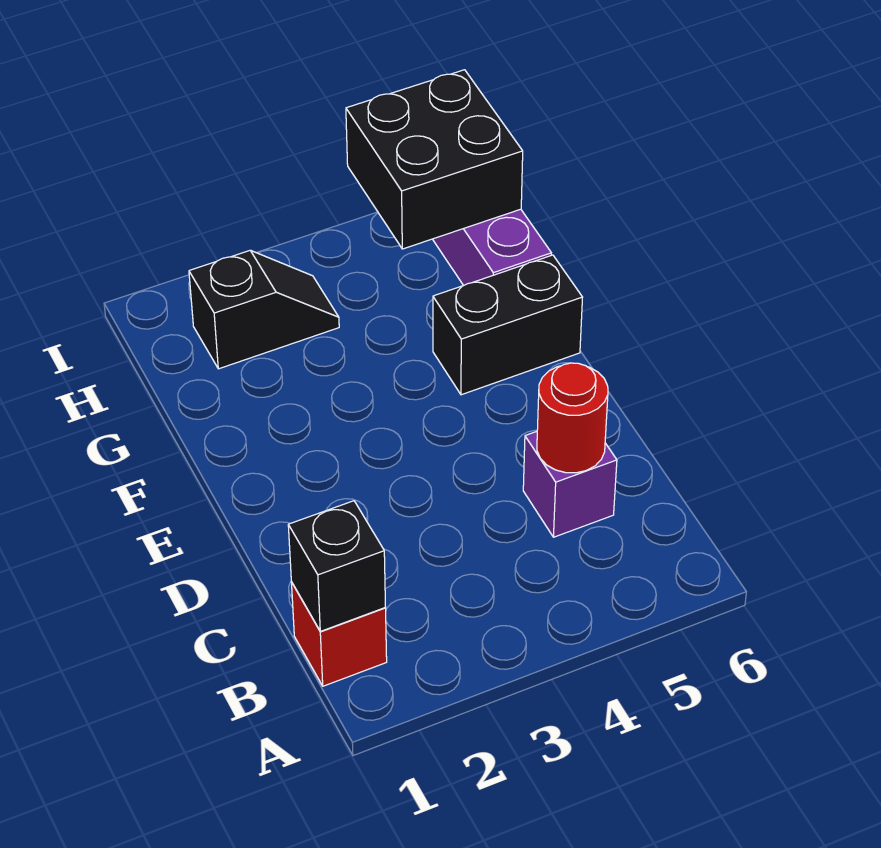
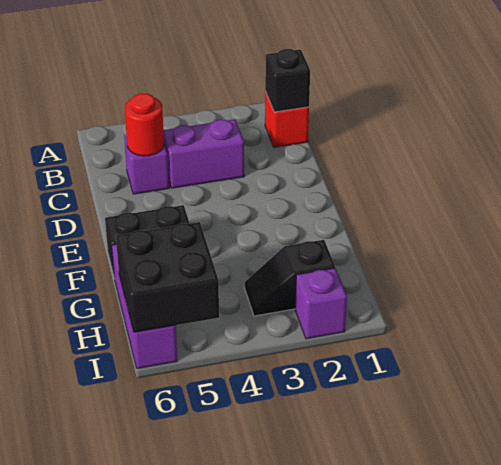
none -> purple 1x2 brick [163,119,244,188]
none -> purple 1x1 brick [295,268,347,339]

